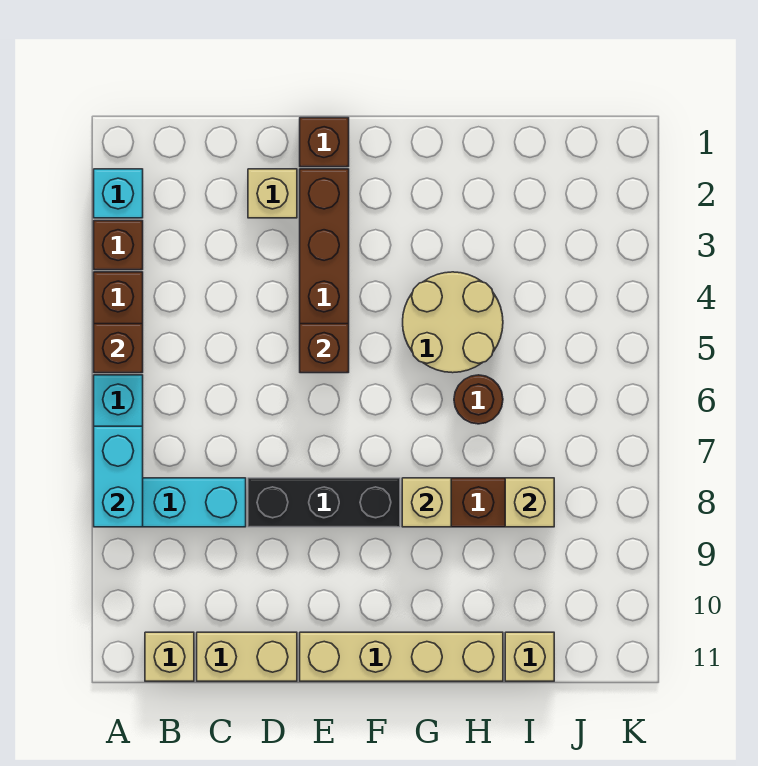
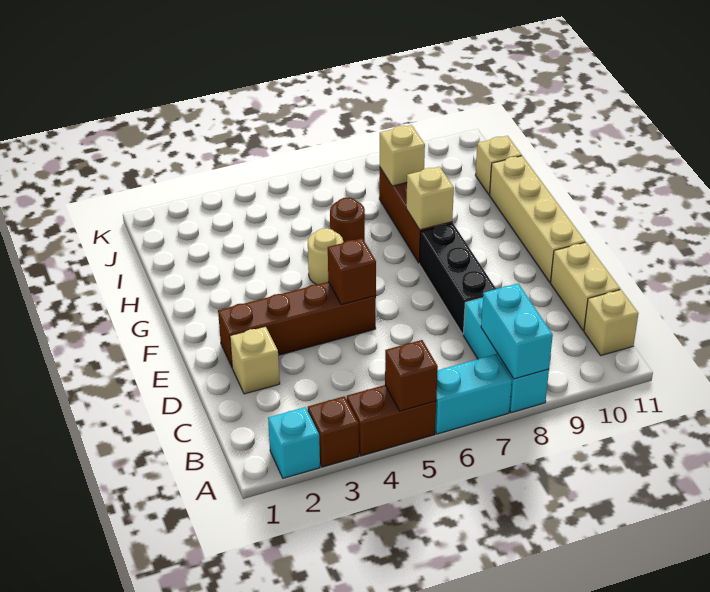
cyan 1x2 brick [94,426,143,527] -> cyan 1x2 brick turned to [481,284,553,379]
brown 1x1 brick [300,118,349,167] -> none
tan 2x2 round brick [403,272,503,373] -> tan 1x1 round brick [308,228,343,285]

